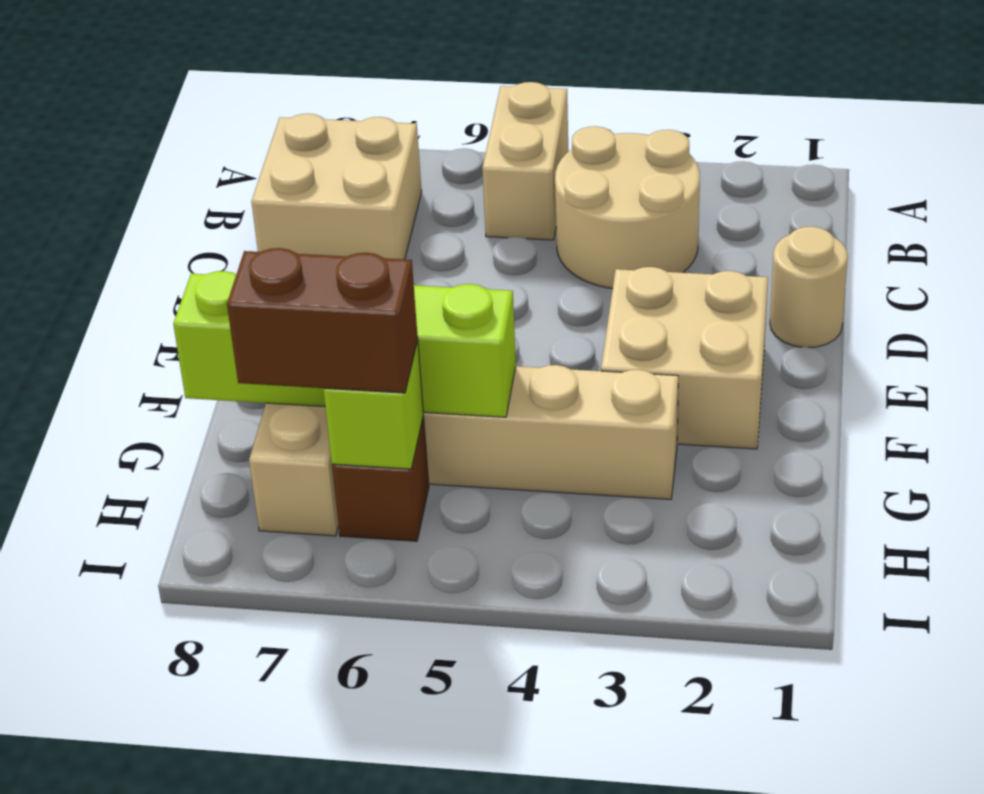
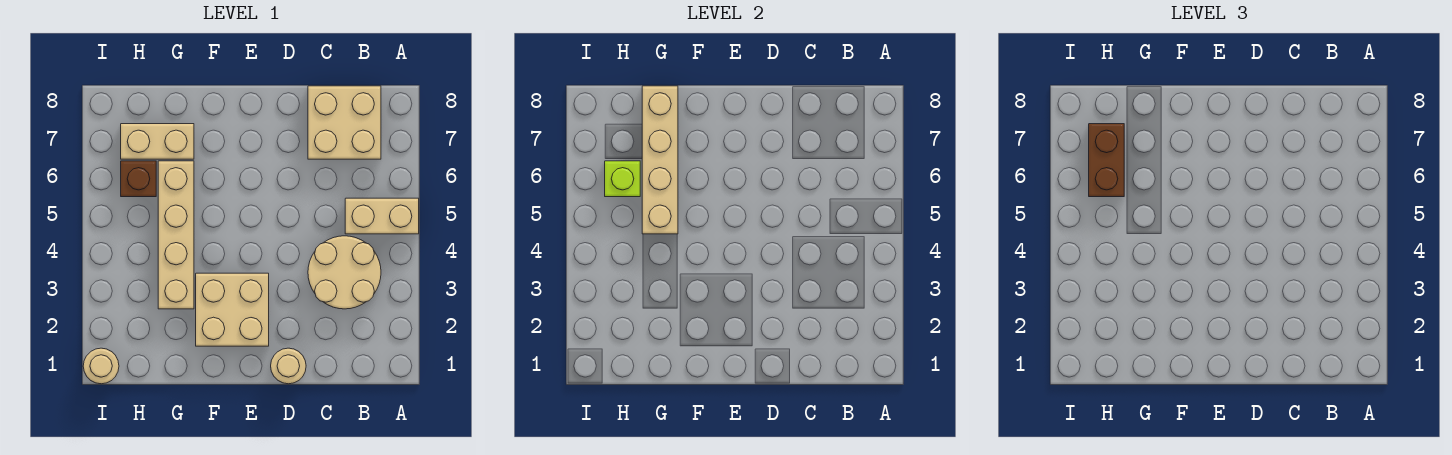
lime 1x4 brick [173,271,516,417] -> tan 1x4 brick [642,86,678,234]
none -> tan 1x1 round brick [83,348,119,384]

